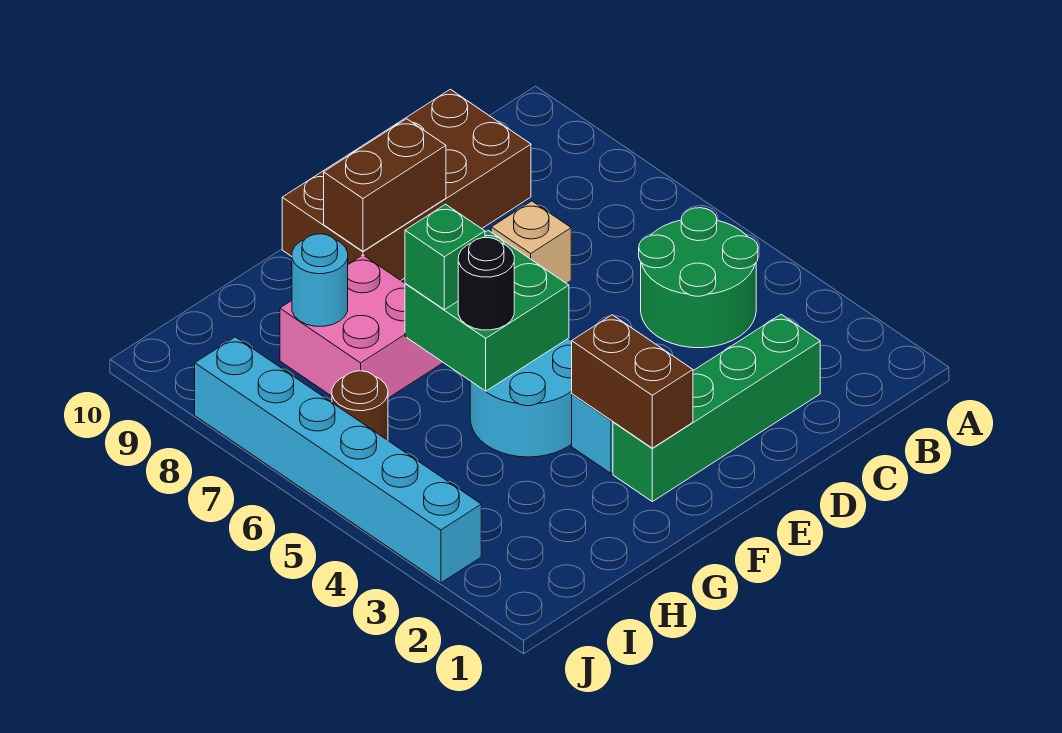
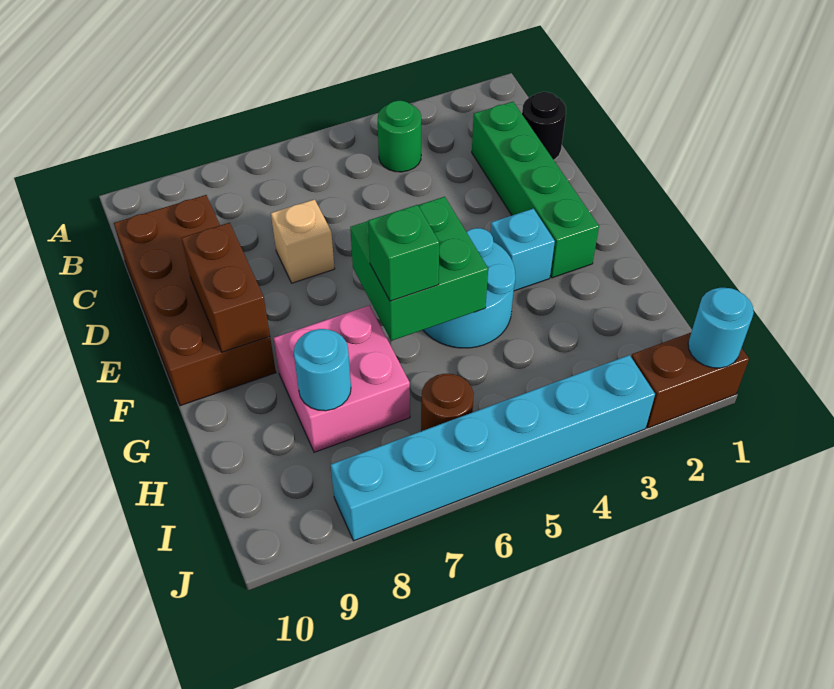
green 2x2 round brick [639,208,758,348] -> green 1x1 round brick [378,101,421,172]
brown 1x2 brick [572,315,693,448] -> brown 1x2 brick moved to [631,333,749,428]
black 1x1 round brick [458,238,514,330] -> black 1x1 round brick moved to [522,92,566,160]
none -> cyan 1x1 round brick [688,288,754,368]

